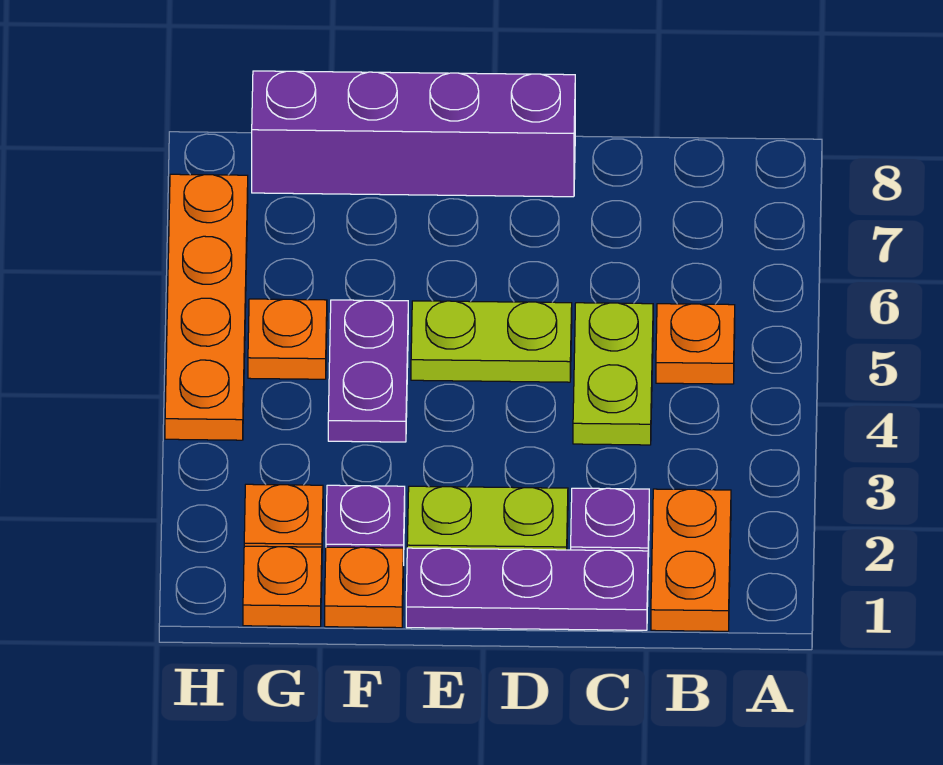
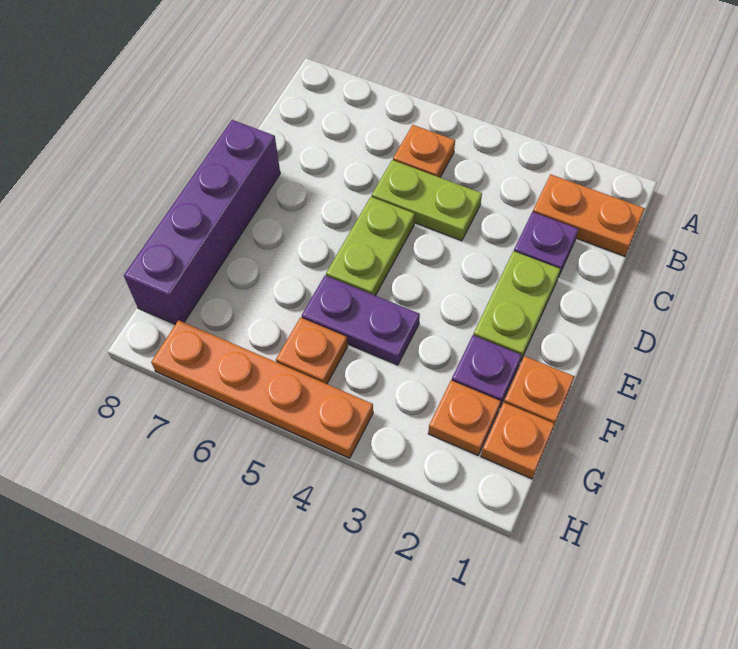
purple 1x3 plate [406,548,648,630] -> none

